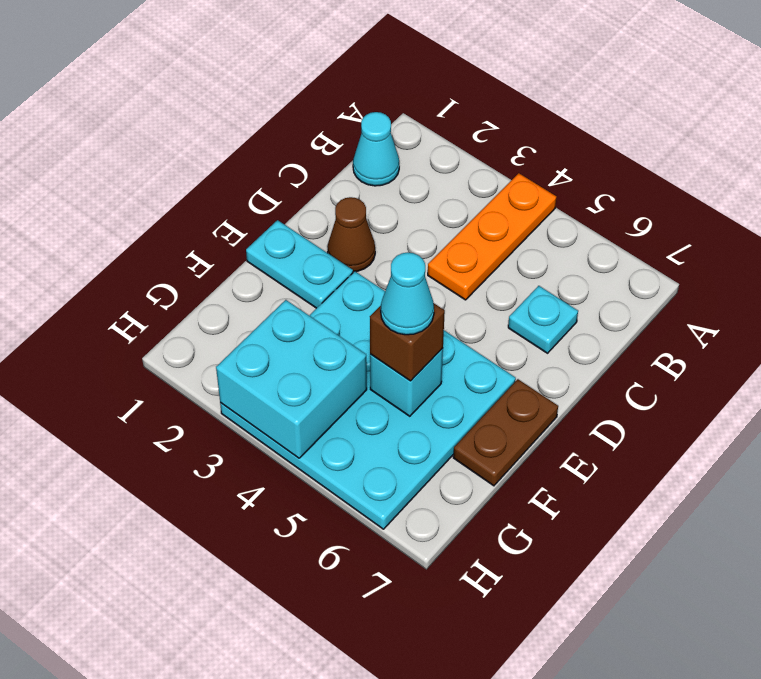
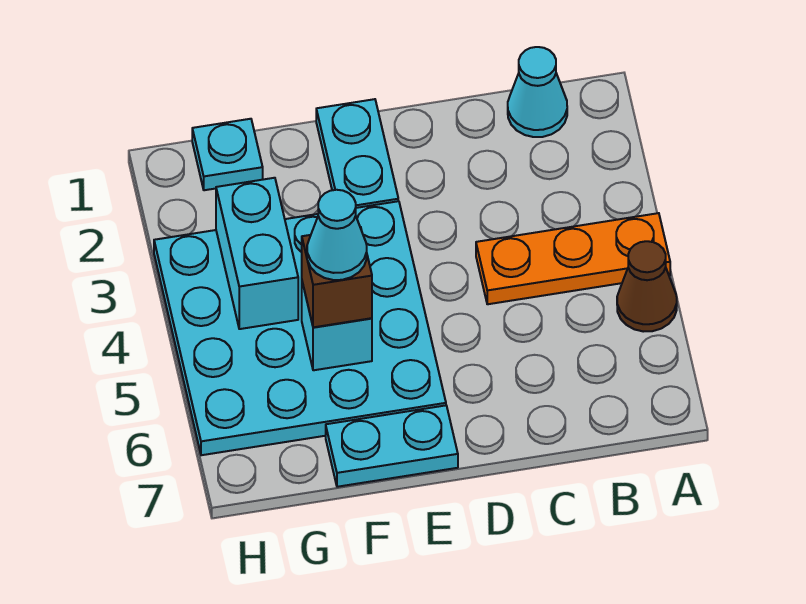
cyan 1x1 plate [508,286,578,353] -> cyan 1x1 plate moved to [192,119,263,190]
brown 1x1 cone [327,197,375,272] -> brown 1x1 cone moved to [617,241,677,332]
brown 1x2 plate [453,379,558,486] -> cyan 1x2 plate [326,405,458,487]
cyan 2x2 brick [216,300,367,458] -> cyan 1x2 brick [216,178,298,329]

